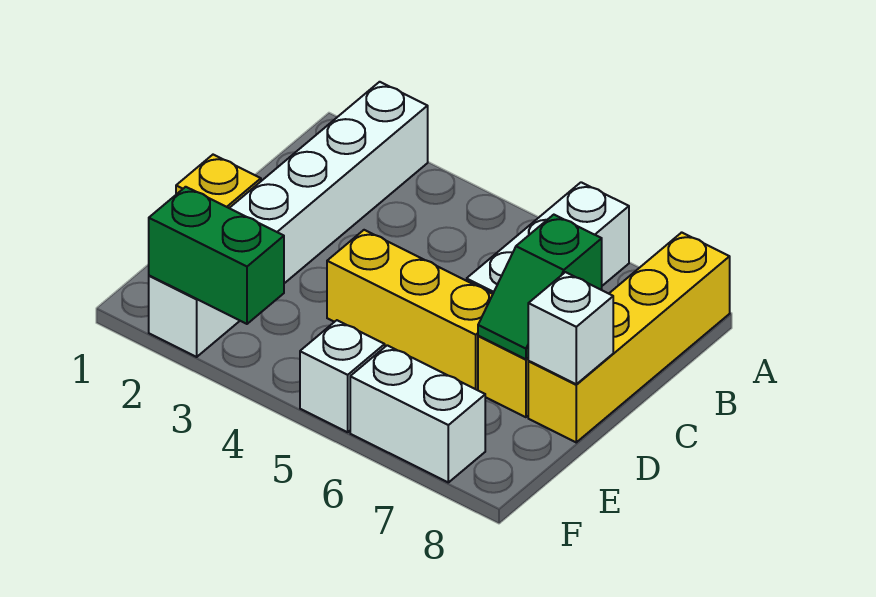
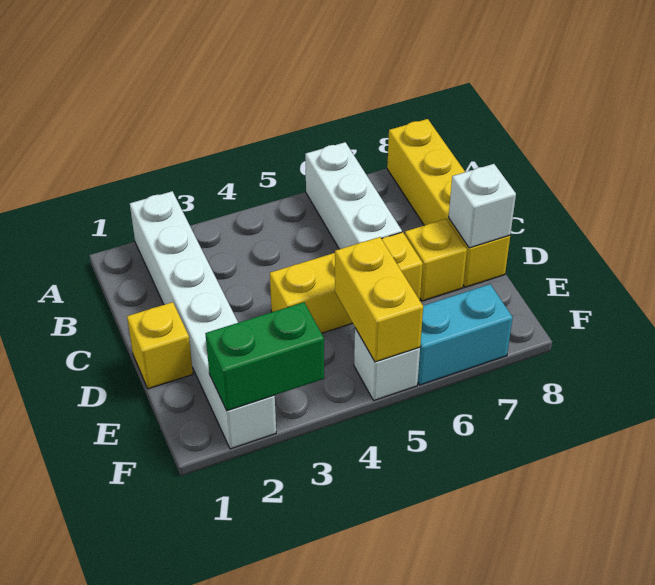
green 1x2 slope [478,215,602,359] -> none
none -> yellow 1x2 brick [335,237,423,362]
white 1x2 brick [350,345,485,482] -> cyan 1x2 brick [418,284,513,385]

